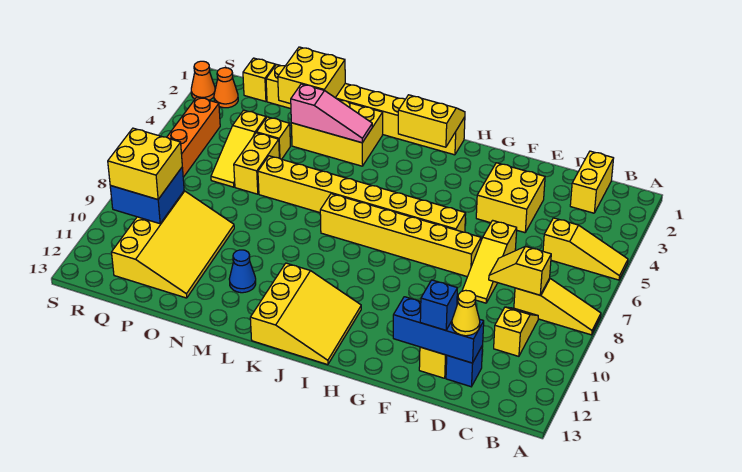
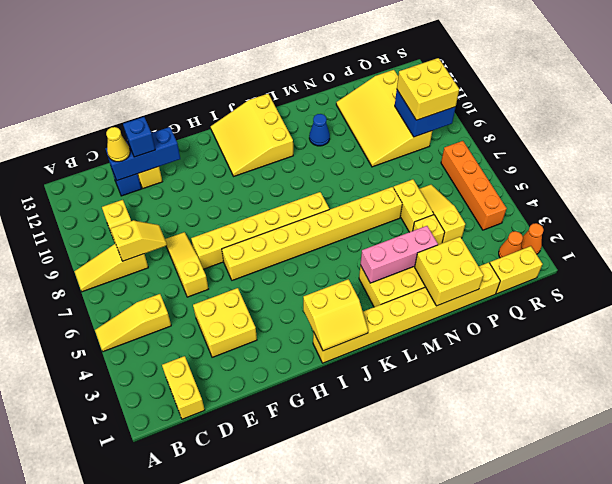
pink 1x3 slope [291,84,372,143] -> pink 1x3 brick [360,226,438,283]
yellow 1x1 brick [243,58,275,102] -> yellow 1x2 brick [490,246,543,294]

